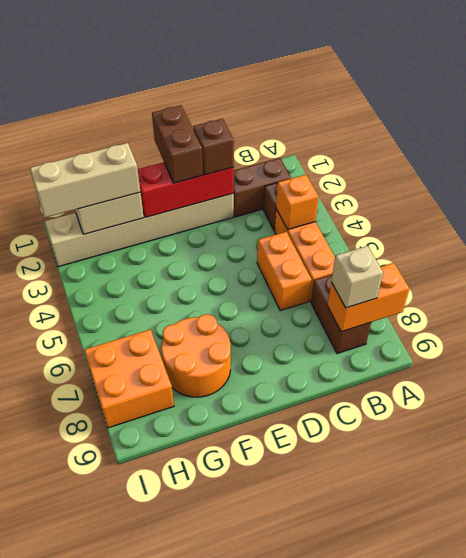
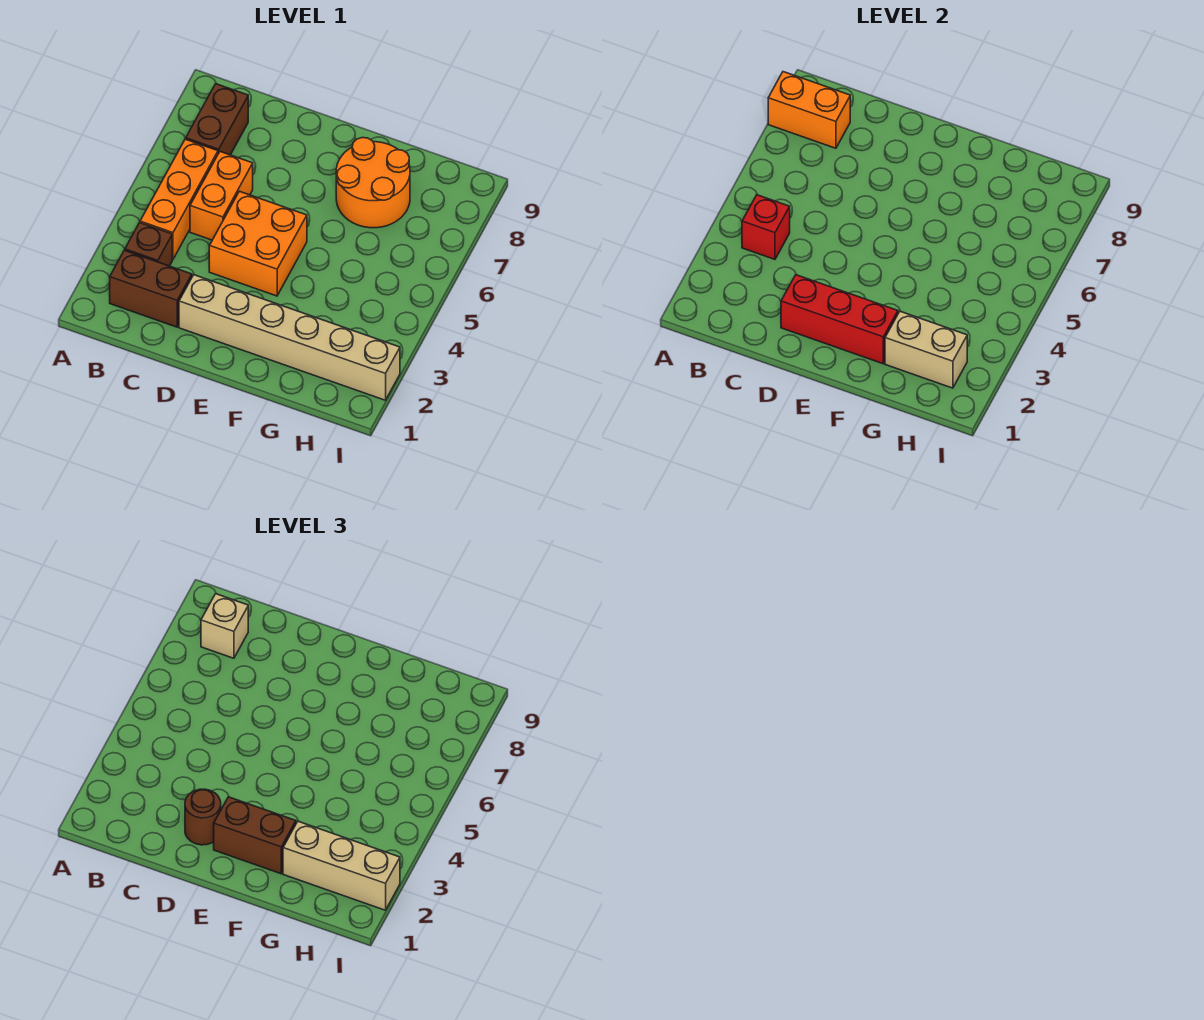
orange 1x1 brick [276,175,319,229] -> red 1x1 brick [742,195,790,259]
brown 1x1 brick [193,119,234,175] -> brown 1x1 round brick [185,789,221,845]
brown 1x2 brick [152,105,203,183] -> brown 1x2 brick turned to [214,797,296,874]
orange 2x2 brick [84,329,174,428] -> orange 2x2 brick moved to [209,191,307,296]

